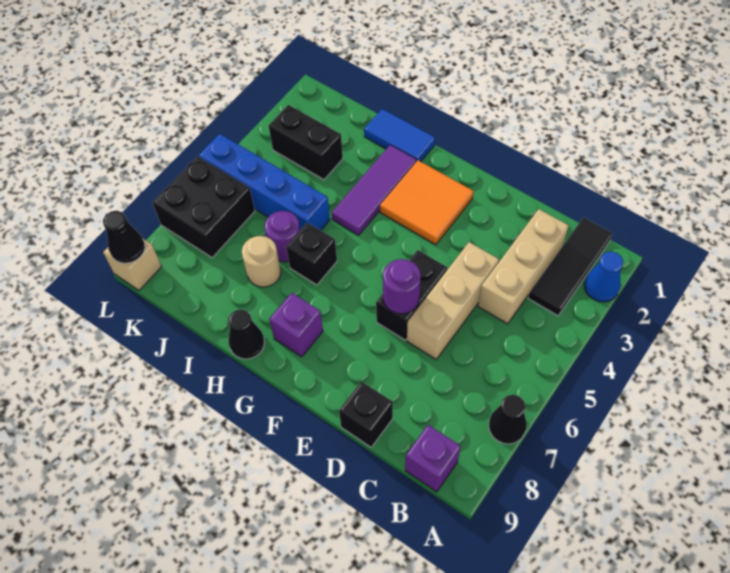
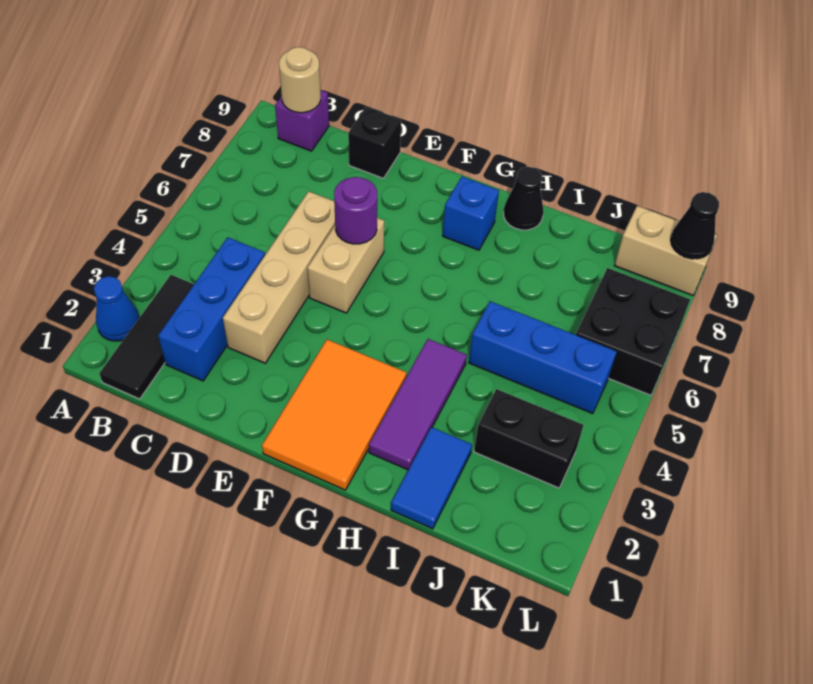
black 1x1 cone [489,395,527,444] -> none
tan 1x3 brick [478,209,569,324] -> blue 1x3 brick [158,237,265,381]
tan 1x3 brick [407,242,499,359] -> tan 1x4 brick [223,191,335,363]
black 1x2 brick [376,250,447,340] -> tan 1x2 brick [307,218,384,313]
orange 2x2 tile [380,160,474,245] -> orange 2x3 tile [262,339,407,490]
purple 1x1 brick [269,293,323,357] -> blue 1x1 brick [443,177,499,250]
blue 1x2 tile [364,109,435,162] -> blue 1x2 tile turned to [391,427,472,529]
black 1x1 brick [286,222,337,285] -> none
blue 1x4 brick [199,134,330,230] -> blue 1x3 brick [469,301,617,414]
purple 1x1 round brick [265,211,300,262] -> none
tan 1x1 round brick [242,236,281,287] -> tan 1x1 round brick moved to [279,47,321,113]
tan 1x1 brick [103,239,162,290] -> tan 1x2 brick [614,206,718,295]

